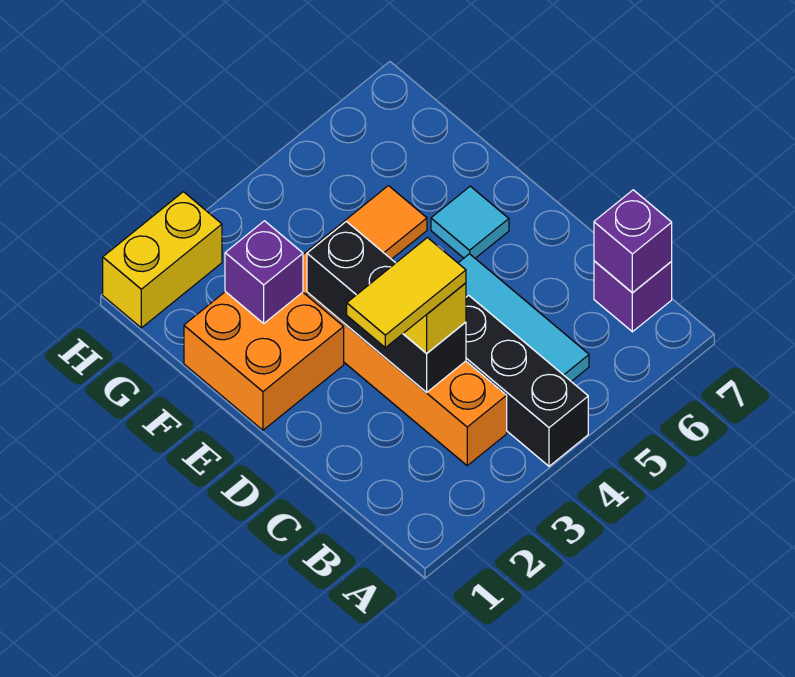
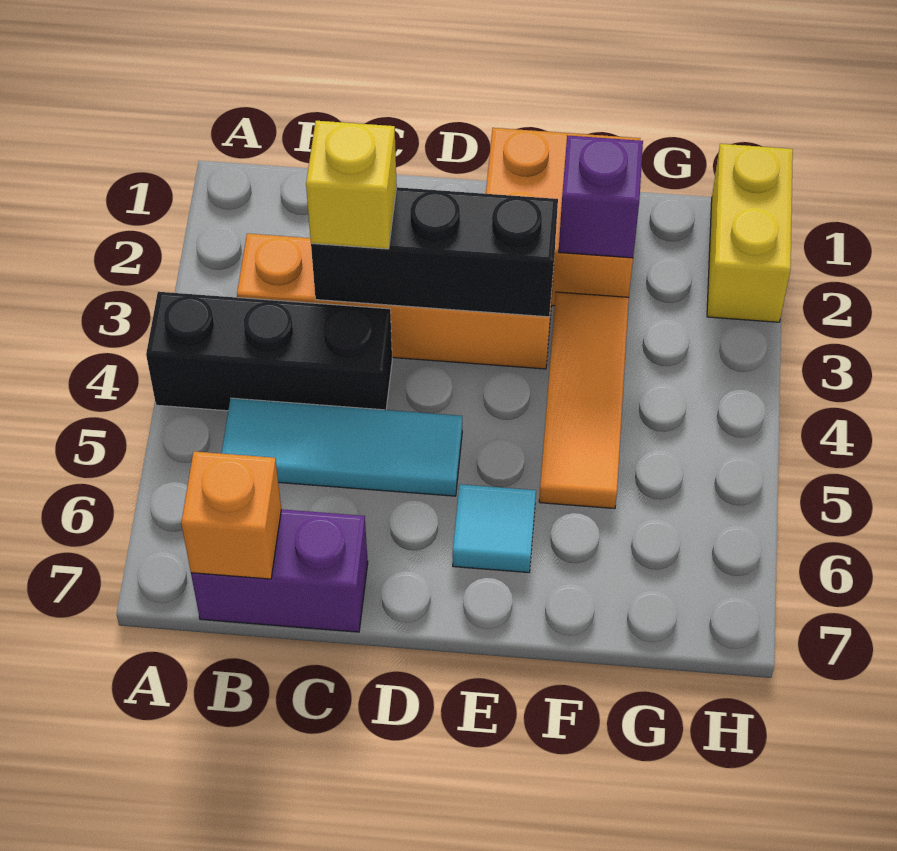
purple 1x1 brick [594,261,672,332] -> purple 1x2 brick [191,509,368,632]
purple 1x1 brick [594,190,672,293] -> orange 1x1 brick [181,451,281,579]
yellow 1x2 tile [347,238,466,348] -> none

